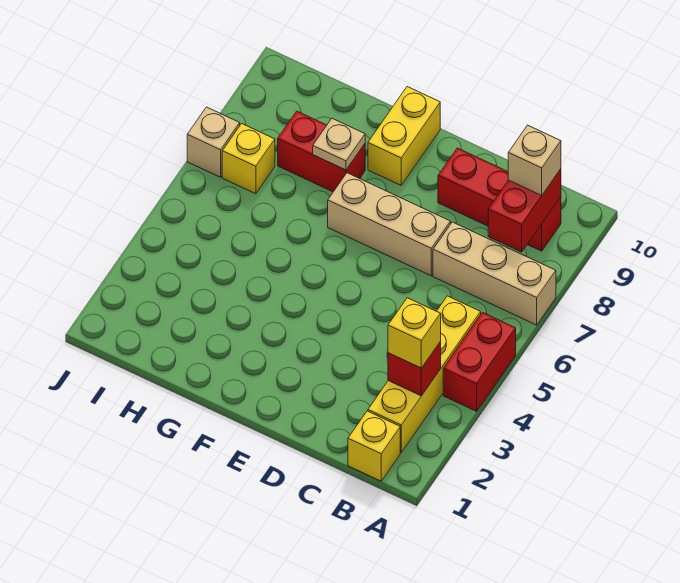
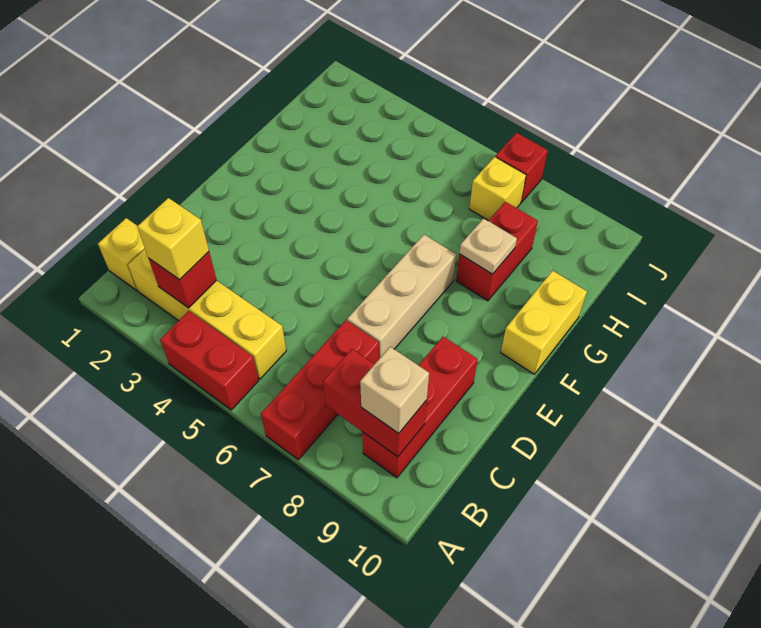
tan 1x3 brick [433,222,556,325] -> red 1x3 brick [261,320,379,460]
yellow 1x2 brick [368,87,440,185] -> yellow 1x2 brick turned to [501,271,587,374]
tan 1x1 brick [187,107,240,177] -> red 1x1 brick [495,133,548,202]

